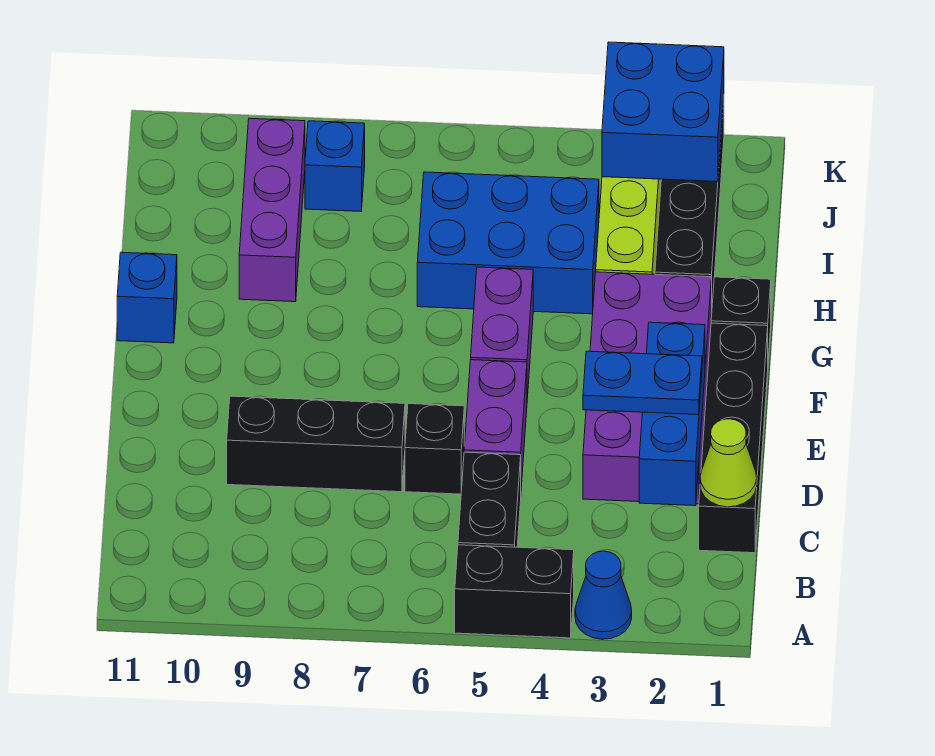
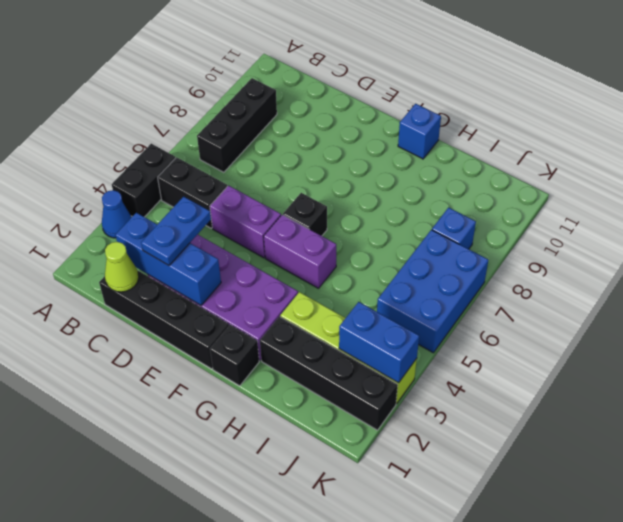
black 1x1 brick [405,404,464,494] -> black 1x1 brick moved to [283,193,327,236]
black 1x3 brick [227,396,405,492] -> black 1x3 brick moved to [197,78,277,172]
blue 2x3 brick [417,172,599,314] -> blue 2x3 brick moved to [377,230,488,353]
purple 1x3 brick [239,118,305,302] -> none
blue 2x2 brick [602,42,724,182] -> blue 1x2 brick [339,302,419,383]

